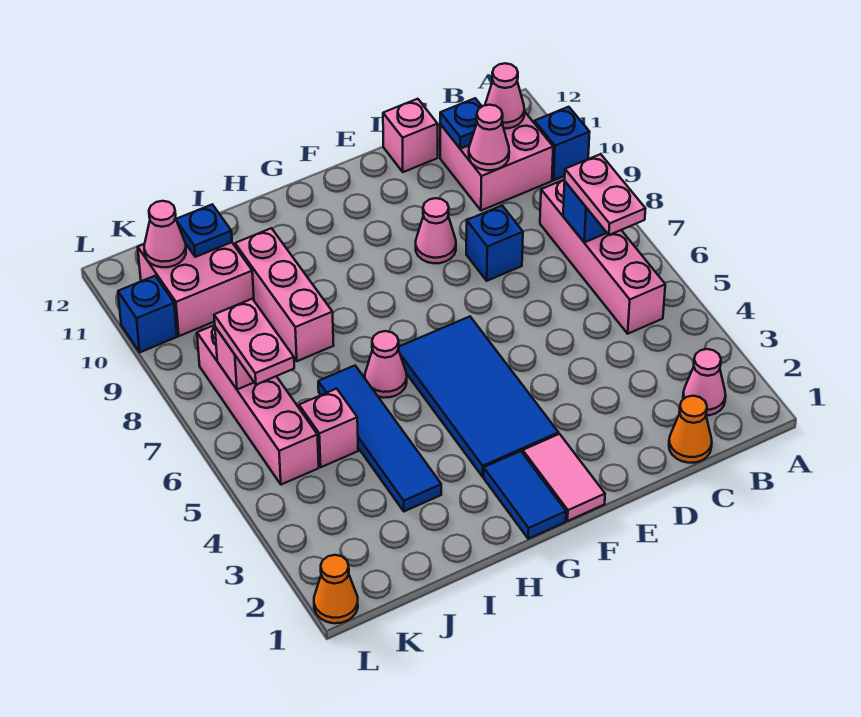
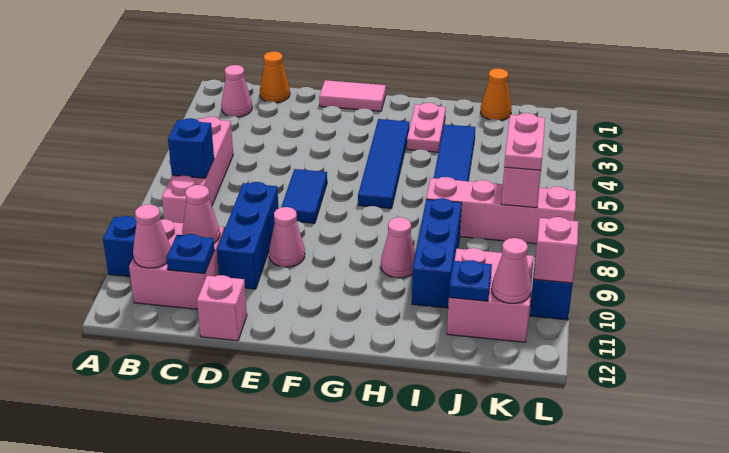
pink 1x2 plate [565,154,646,235] -> pink 1x2 plate moved to [407,103,446,152]
blue 1x1 brick [466,206,523,281] -> blue 1x3 brick [217,182,278,289]
pink 1x2 tile [523,434,605,521] -> pink 1x2 tile turned to [319,80,386,111]
blue 2x4 tile [398,317,559,477] -> blue 1x4 tile [358,119,409,209]
blue 1x2 tile [484,451,566,539] -> blue 1x2 tile moved to [281,169,327,223]
pink 1x1 cone [365,331,407,398] -> pink 1x1 cone moved to [381,217,415,278]
pink 1x3 brick [235,228,334,361] -> blue 1x3 brick [412,198,462,308]
pink 1x1 brick [299,389,358,467] -> pink 1x1 brick moved to [534,217,578,283]
pink 1x4 brick [197,325,319,485] -> pink 1x4 brick turned to [426,177,576,244]
orange 1x1 cone [314,555,358,623] -> orange 1x1 cone moved to [481,68,512,121]

